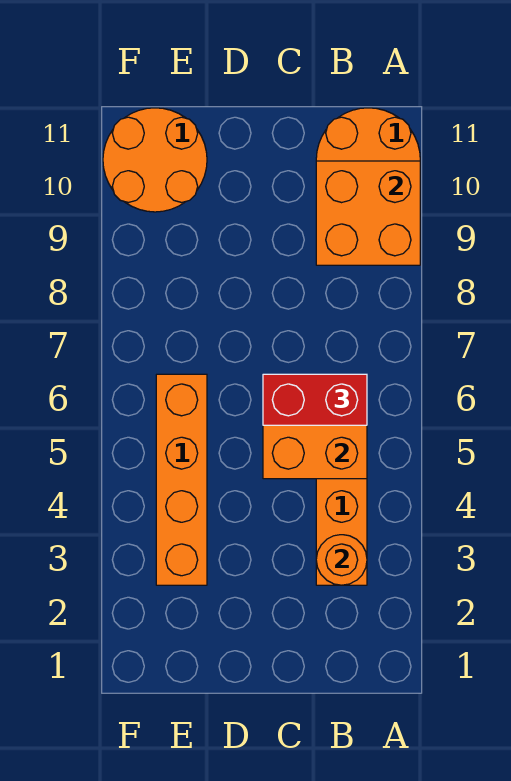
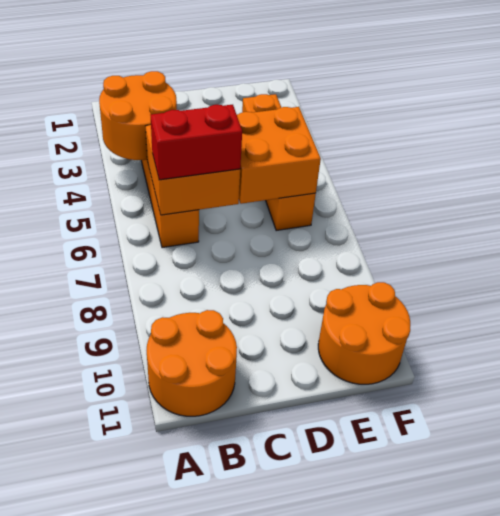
orange 2x2 brick [316,161,420,265] -> orange 2x2 brick moved to [237,107,321,204]
orange 1x1 round brick [316,535,367,585] -> orange 2x2 round brick [99,71,177,160]

